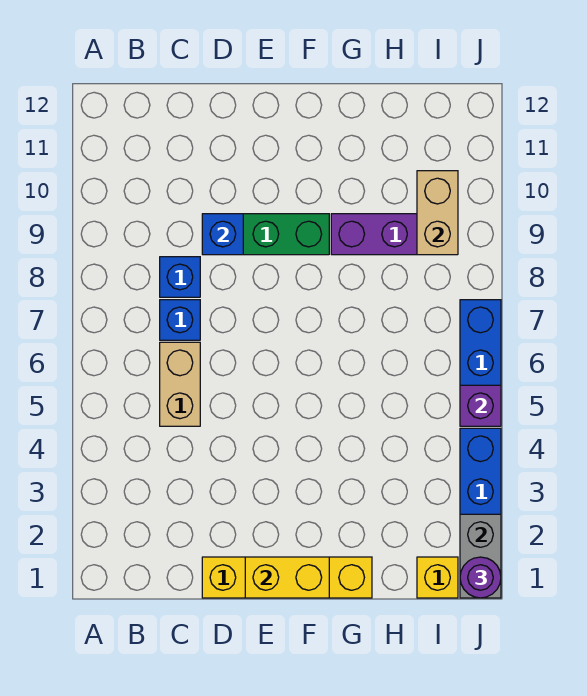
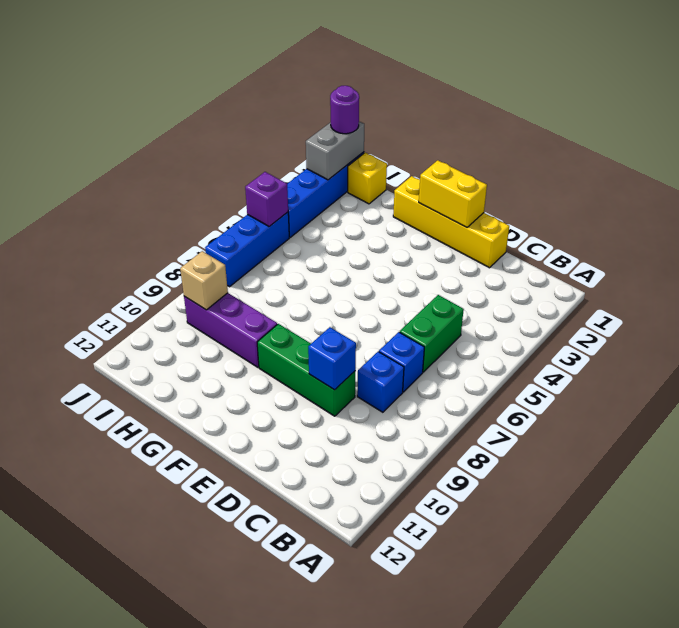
tan 1x2 brick [160,342,200,426] -> green 1x2 brick [400,295,464,372]
tan 1x2 brick [417,171,458,255] -> tan 1x1 brick [180,251,228,310]

